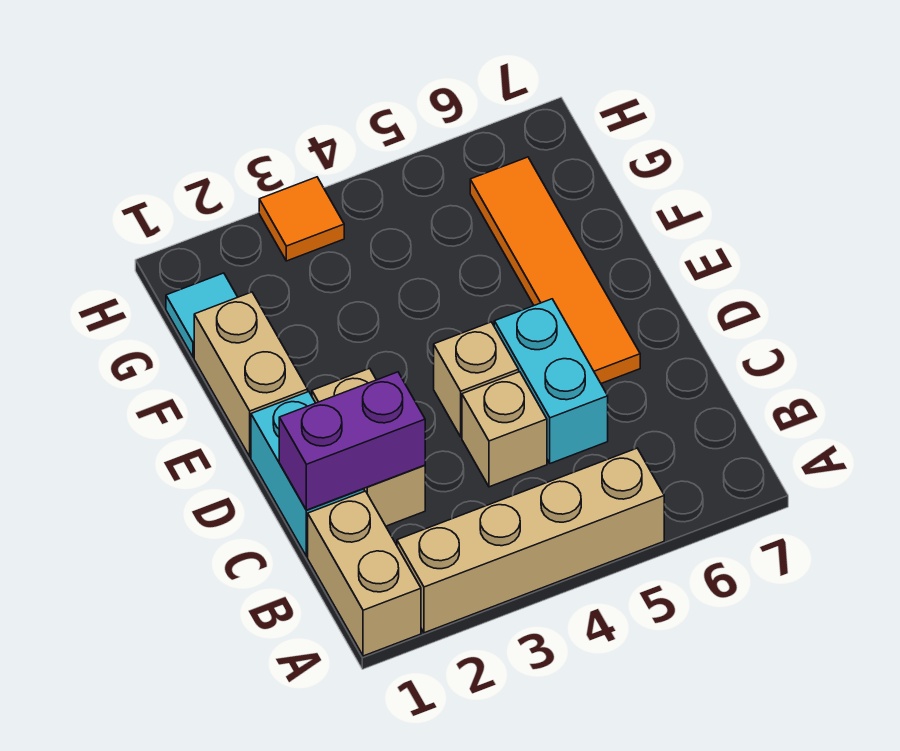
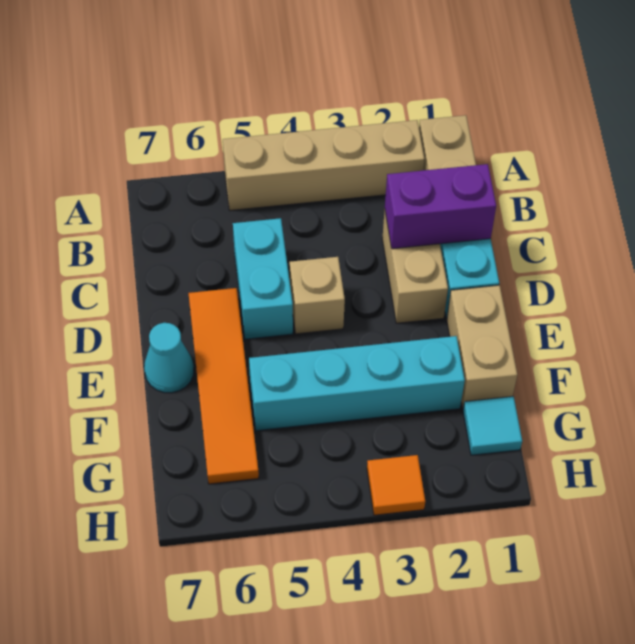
tan 1x1 brick [462,372,547,487] -> none
none -> cyan 1x1 cone [144,323,194,393]
none -> cyan 1x4 brick [249,336,465,431]

